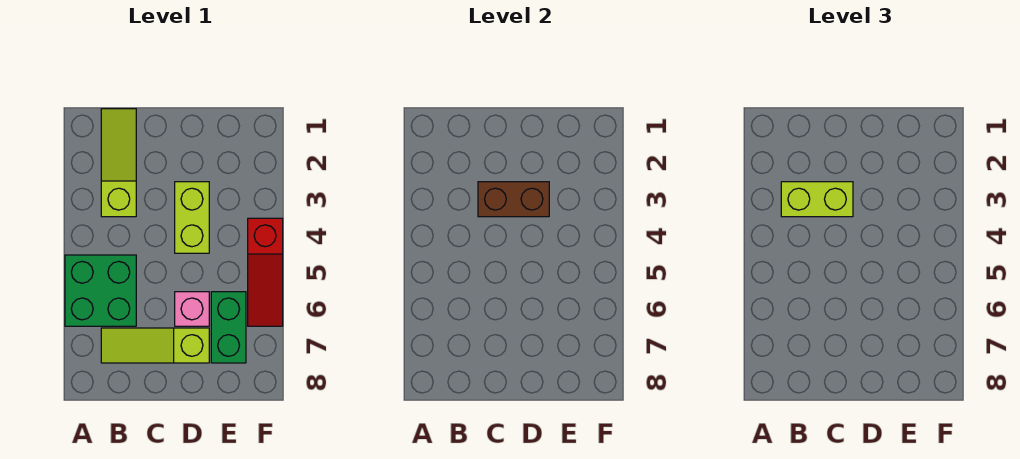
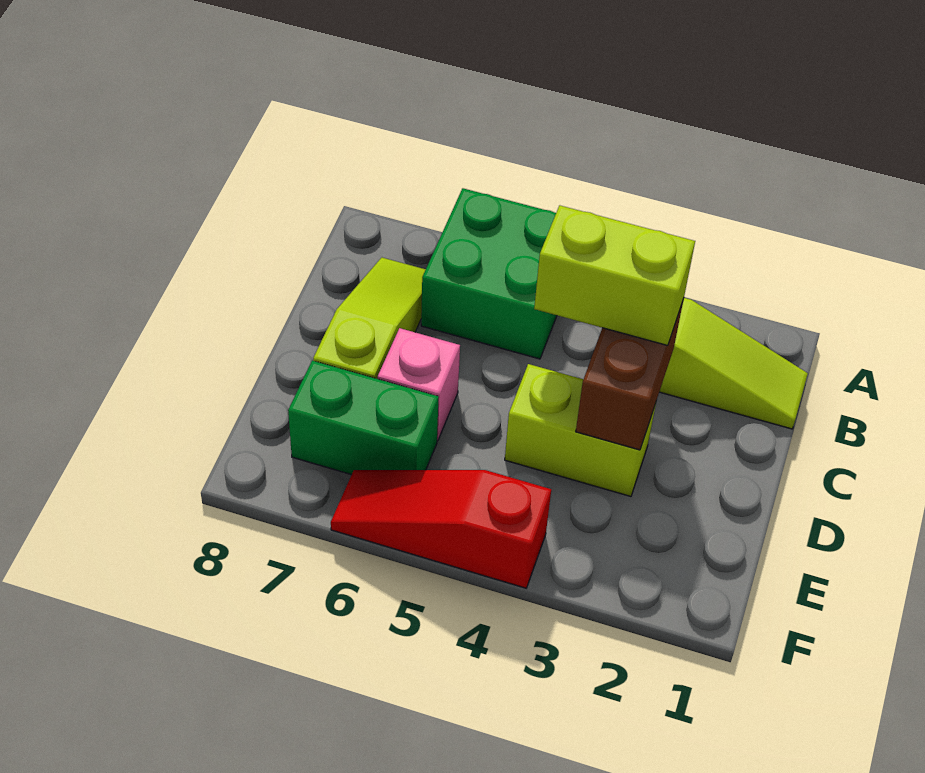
lime 1x2 brick [781,182,853,217] -> lime 1x2 brick turned to [534,205,695,346]

